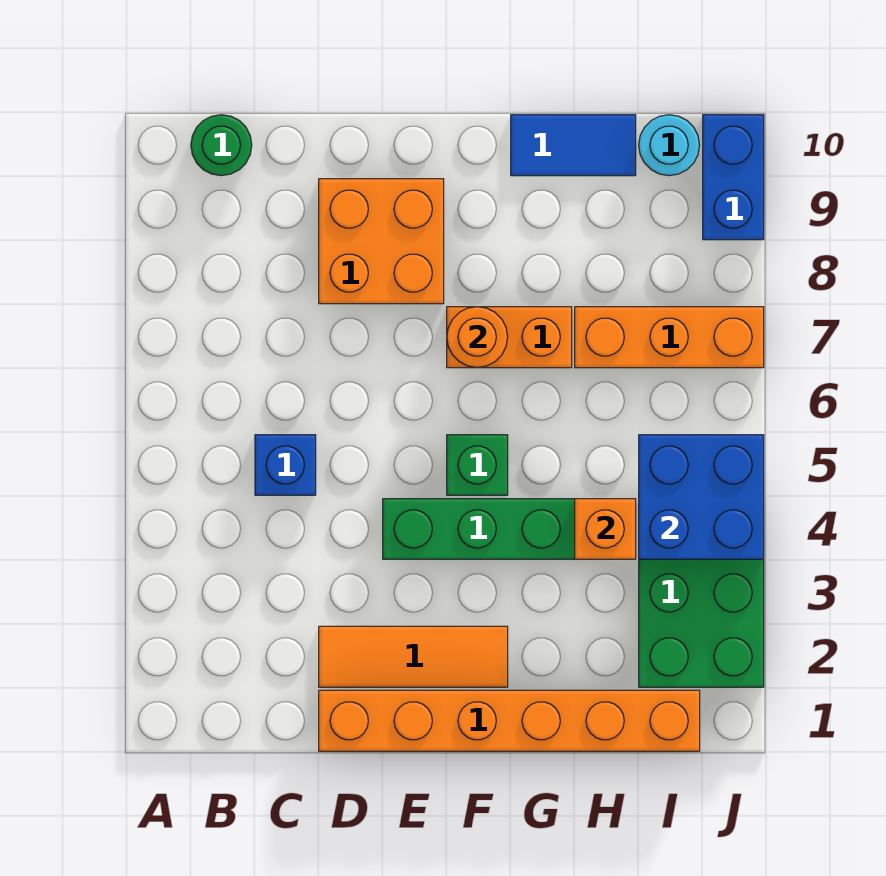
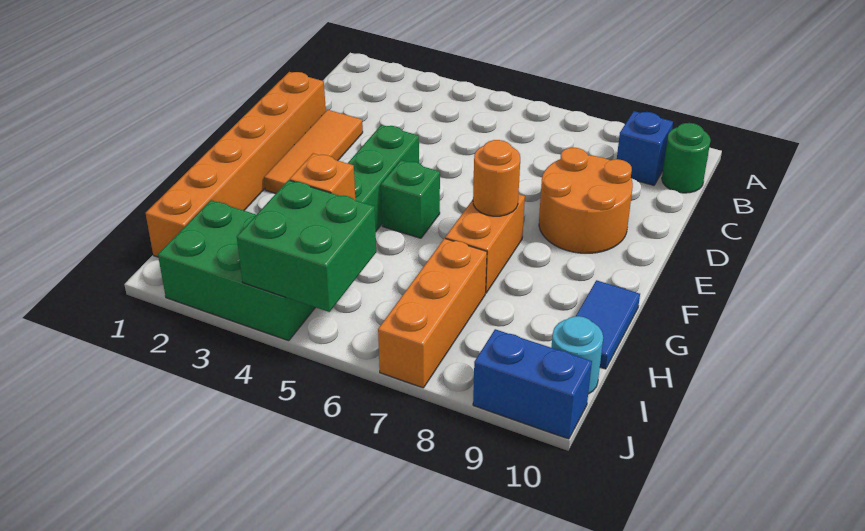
blue 1x1 brick [255,435,316,495] -> blue 1x1 brick moved to [617,111,673,185]
orange 2x2 brick [319,179,444,304] -> orange 2x2 round brick [539,148,633,253]
blue 2x2 brick [639,435,764,559] -> green 2x2 brick [237,180,376,312]

